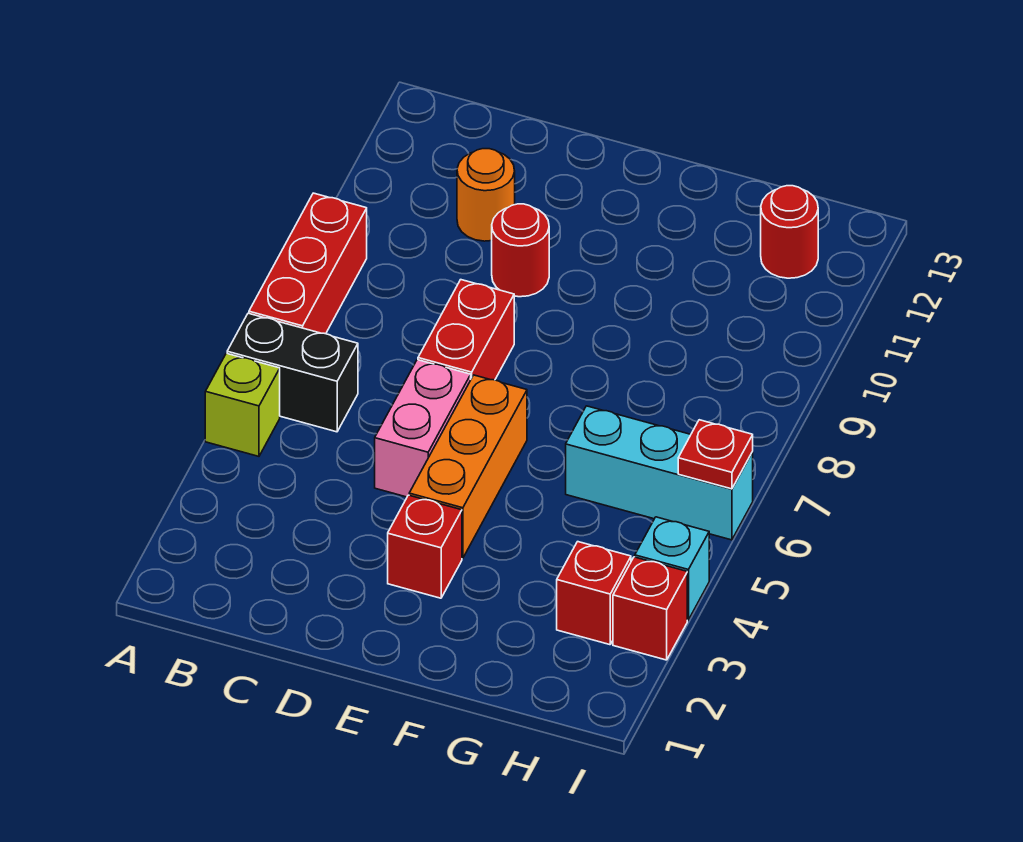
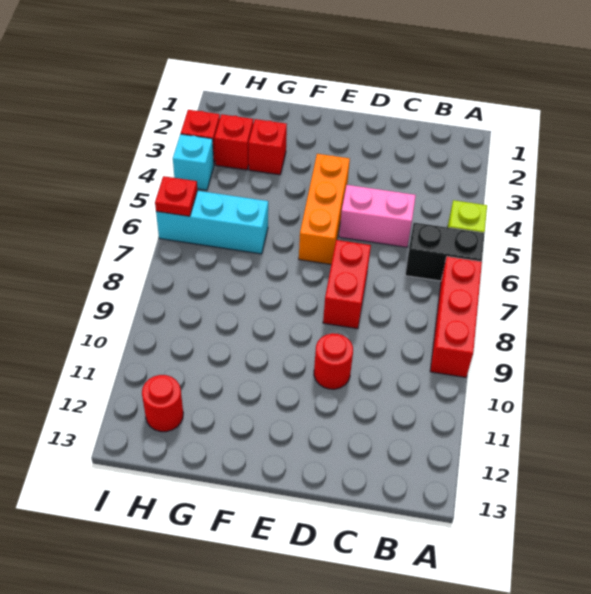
orange 1x1 round brick [457,149,515,241] -> none
pink 1x2 brick [375,360,471,497] -> pink 1x2 brick turned to [339,185,416,247]
red 1x1 brick [388,495,462,598] -> red 1x1 brick moved to [249,119,287,175]

